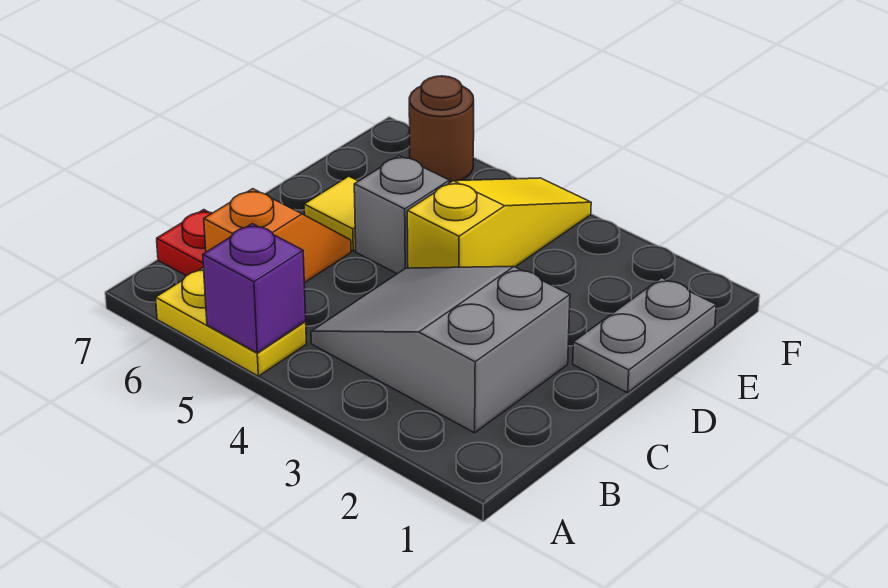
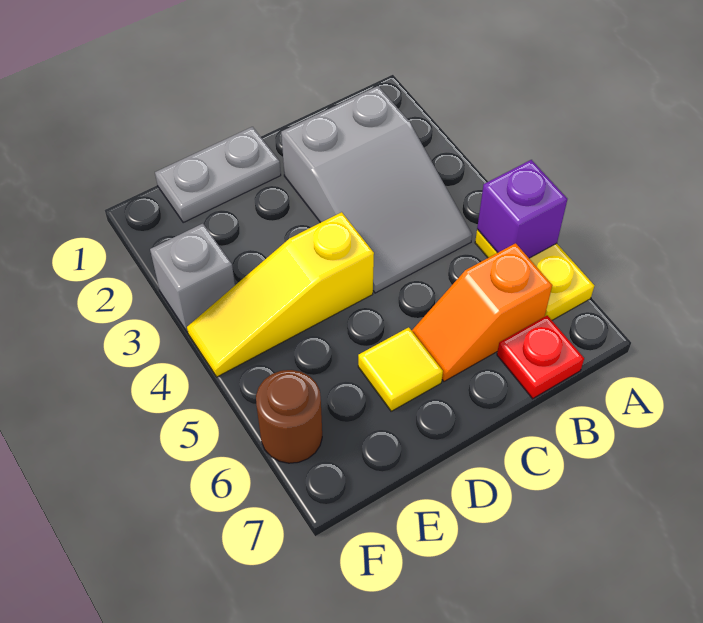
grey 1x1 brick [354,156,450,274] -> grey 1x1 brick moved to [150,224,235,332]

